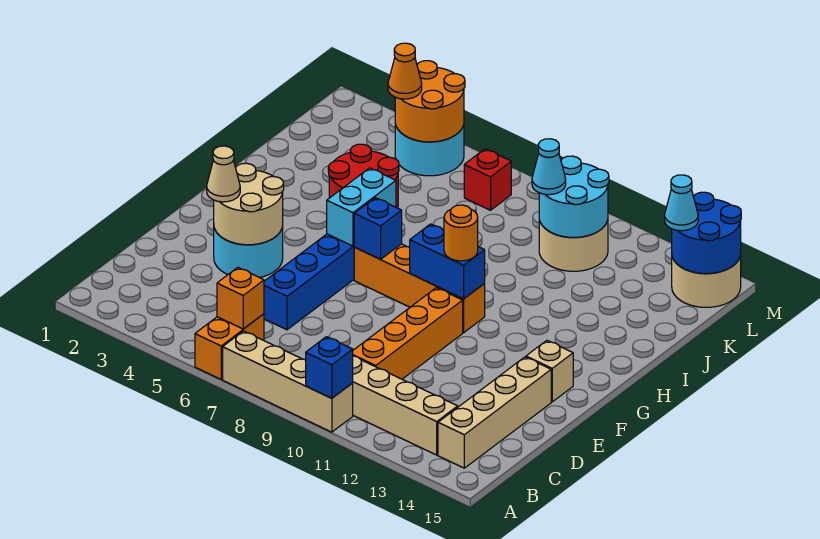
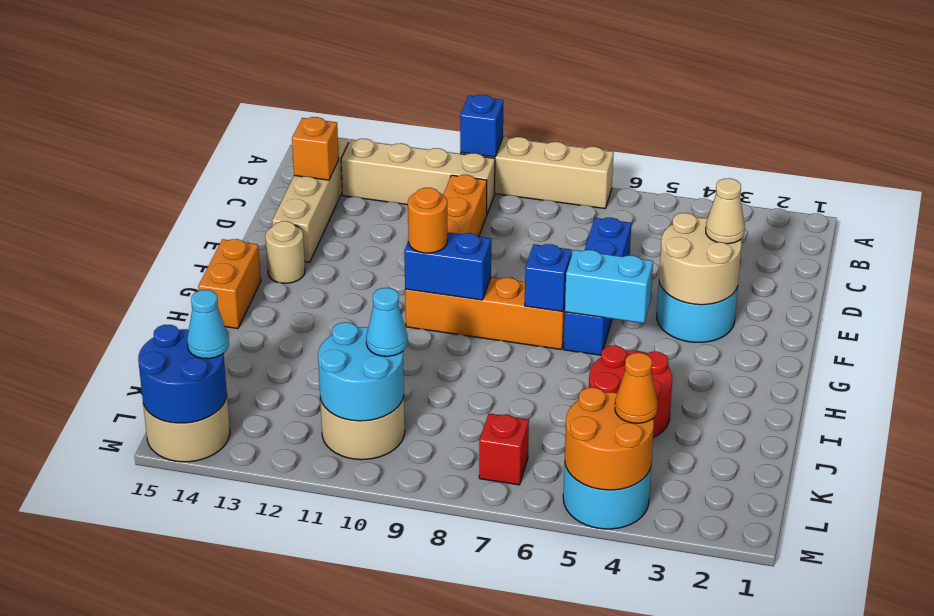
orange 1x2 brick [195,314,264,379] -> orange 1x2 brick moved to [198,239,261,329]
orange 1x1 brick [217,268,264,329] -> orange 1x1 brick moved to [292,117,339,180]
tan 1x1 brick [526,341,573,402] -> tan 1x1 round brick [265,221,305,283]
cyan 1x2 brick [327,168,396,246] -> cyan 1x2 brick turned to [565,250,653,323]

